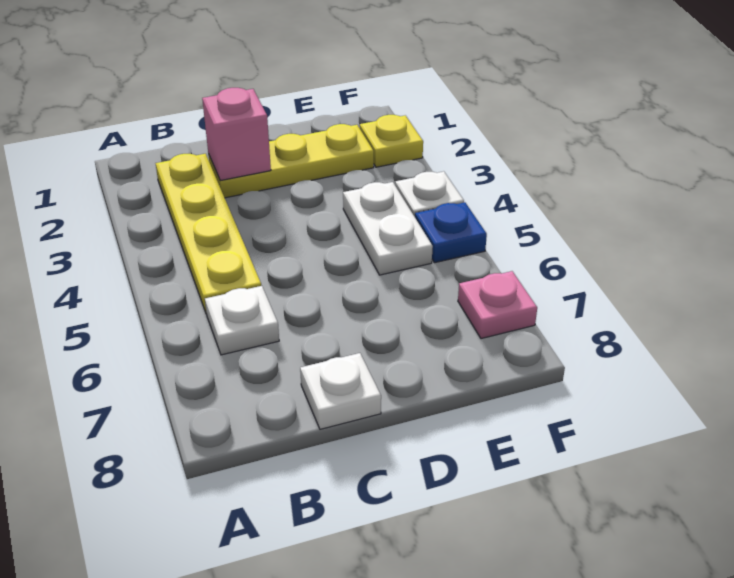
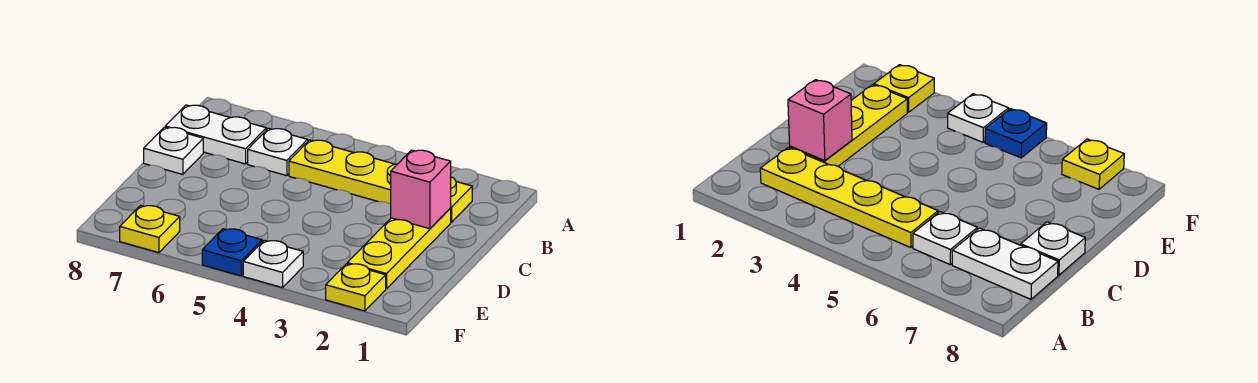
white 1x2 plate [343,182,433,275] -> white 1x2 plate moved to [165,105,266,164]
pink 1x1 plate [458,271,537,339] -> yellow 1x1 plate [120,205,180,253]

